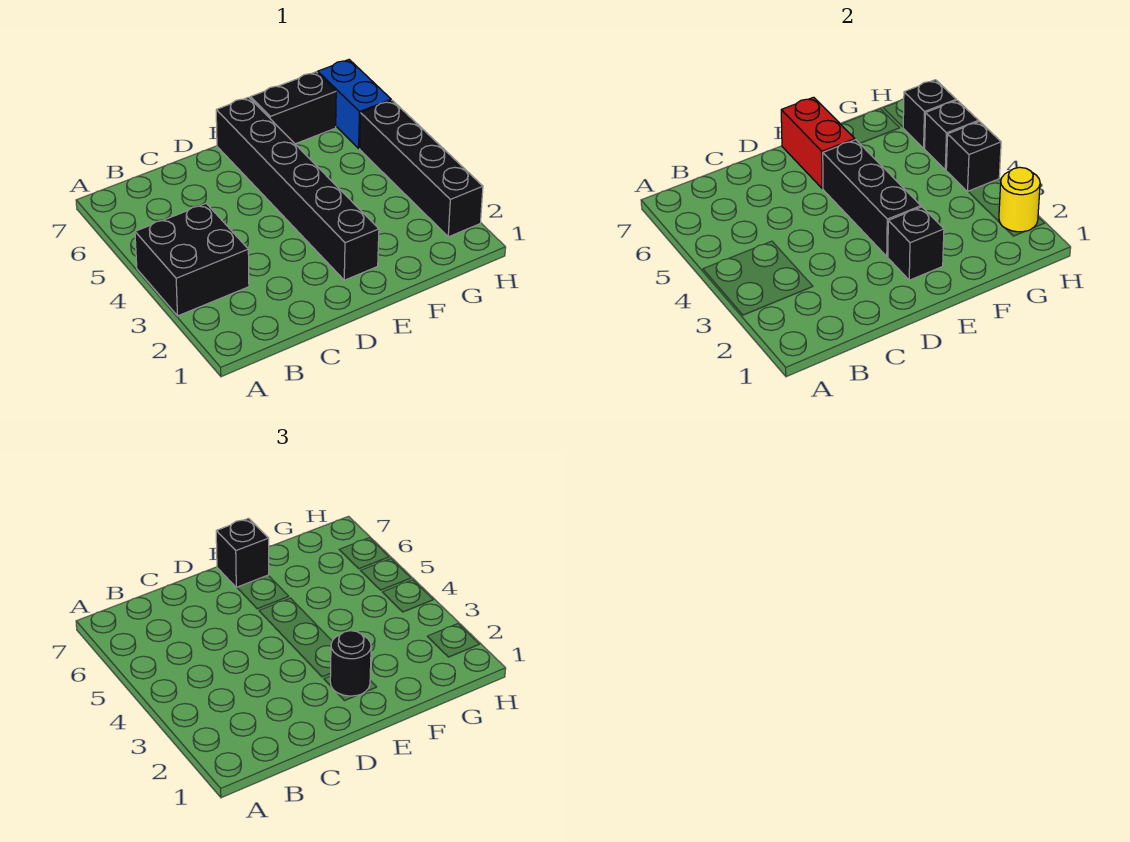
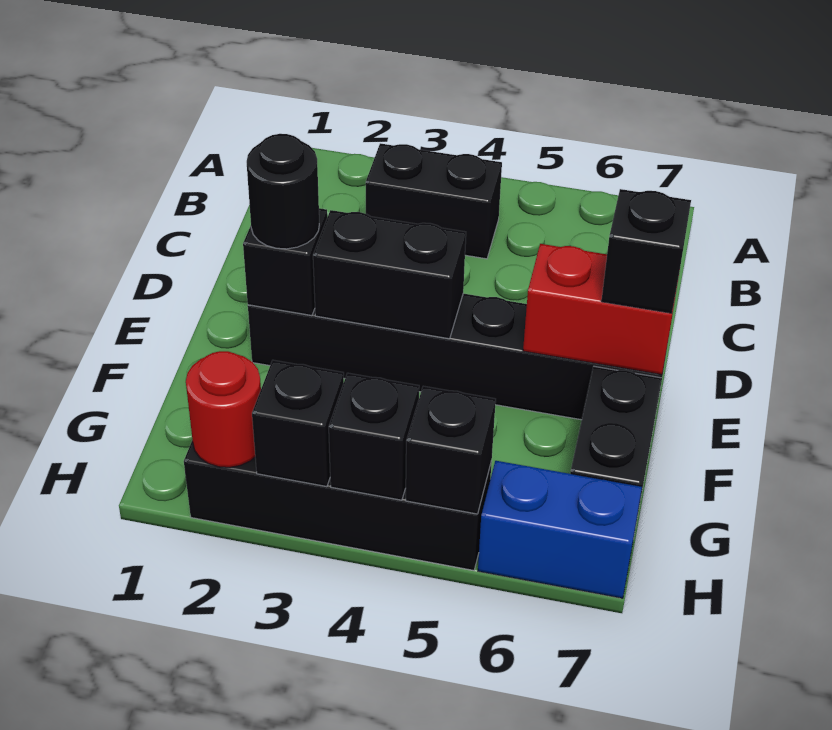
black 2x2 brick [135,204,249,316] -> black 1x2 brick [366,143,502,259]
black 1x3 brick [823,140,921,256] -> black 1x2 brick [313,210,466,339]
yellow 1x1 round brick [999,167,1040,232] -> red 1x1 round brick [186,351,261,467]
black 1x1 brick [903,80,956,148] -> black 1x1 brick moved to [252,360,344,487]

